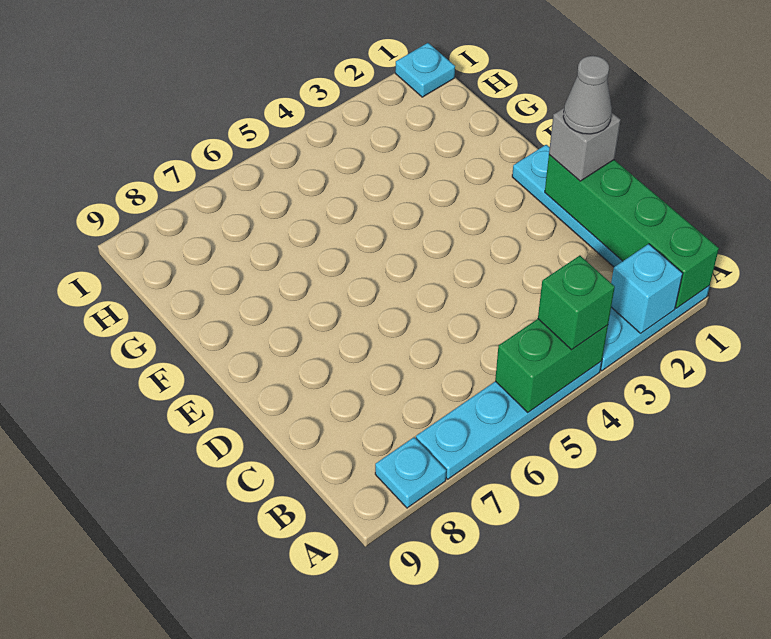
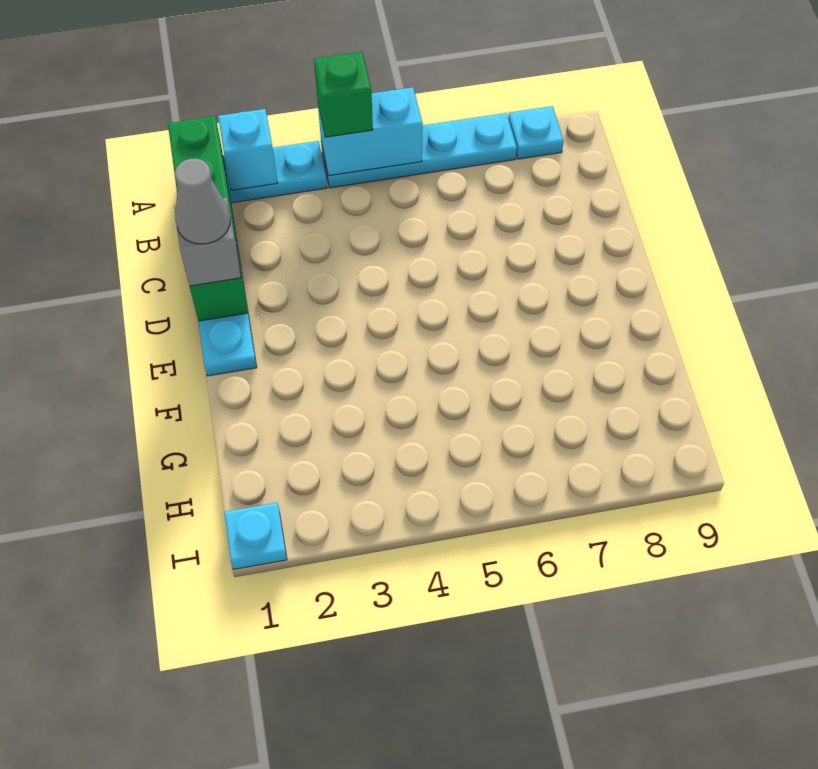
green 1x2 brick [495,319,608,413] -> cyan 1x2 brick [318,87,423,176]

